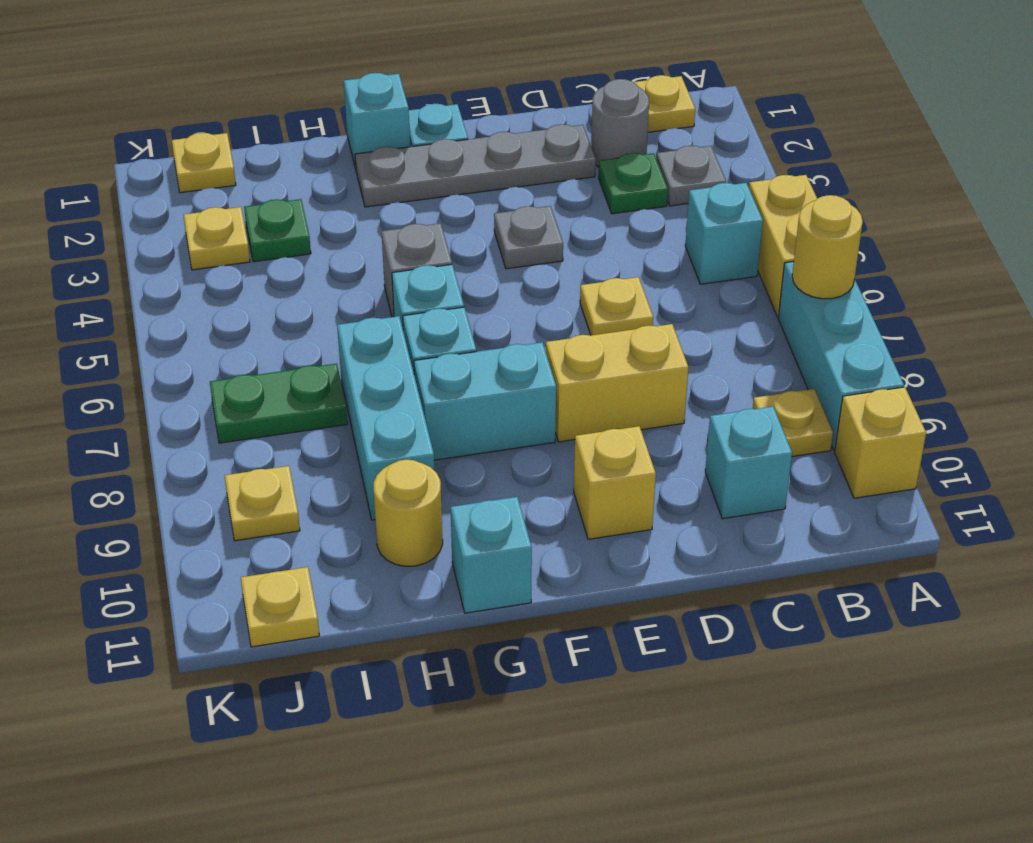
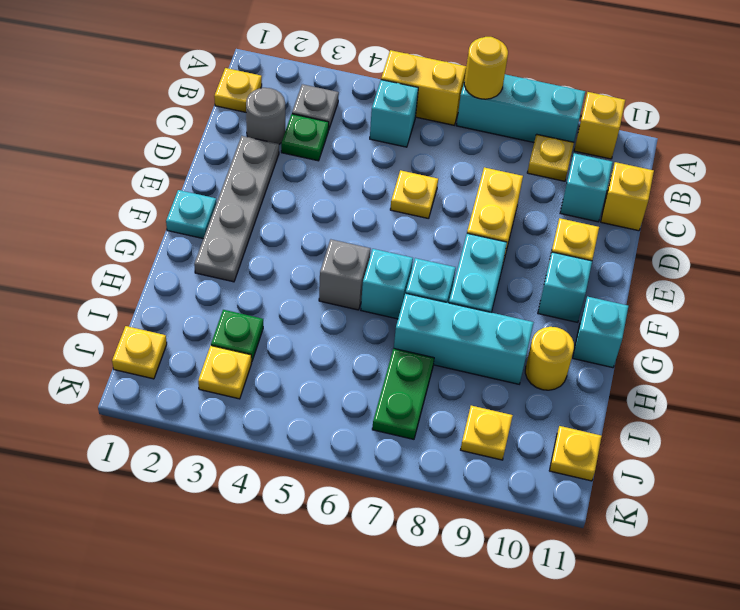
none -> yellow 1x1 brick [601,162,654,231]
grey 1x1 plate [494,206,563,269] -> none
cyan 1x1 brick [344,73,410,169] -> cyan 1x1 brick moved to [538,252,592,322]

